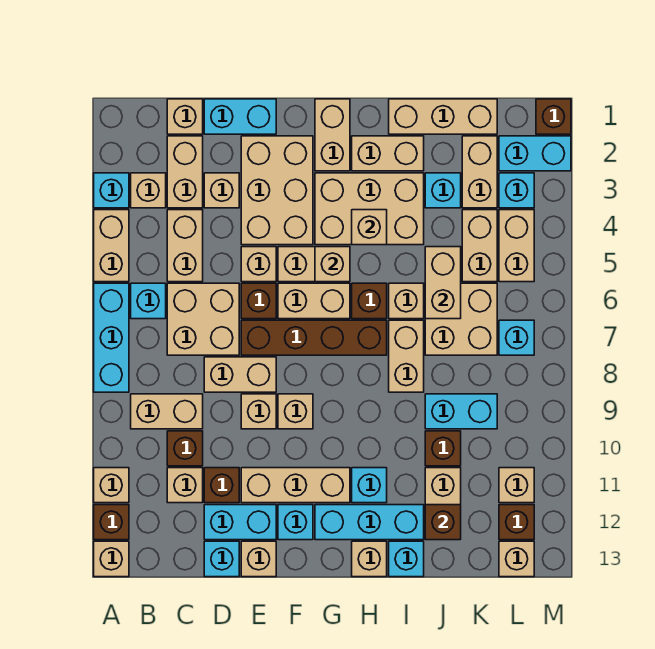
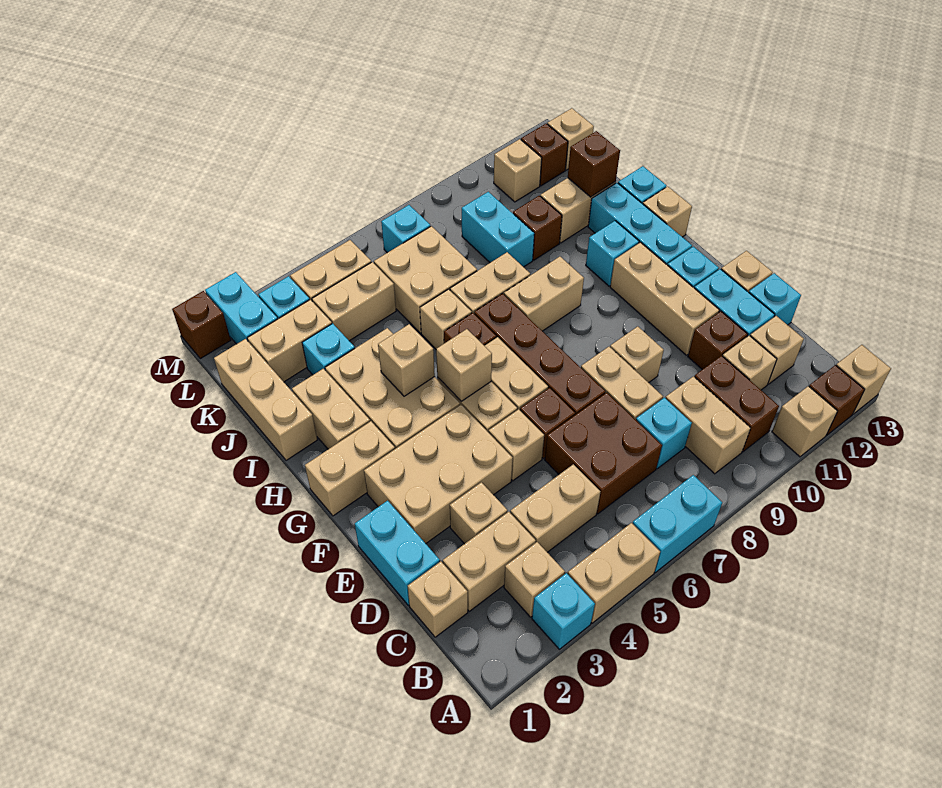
cyan 1x3 brick [94,283,129,392] -> cyan 1x2 brick [633,475,722,573]
cyan 1x1 brick [131,283,166,319] -> cyan 1x1 brick moved to [636,398,692,469]
tan 2x2 brick [167,283,239,355] -> brown 2x2 brick [545,393,662,514]
brown 1x1 brick [167,431,203,466] -> brown 1x2 brick [694,356,779,452]
tan 1x1 brick [278,394,313,429] -> tan 1x1 brick moved to [750,316,804,384]
tan 1x2 brick [425,247,461,319] -> tan 1x2 brick moved to [504,257,584,331]

